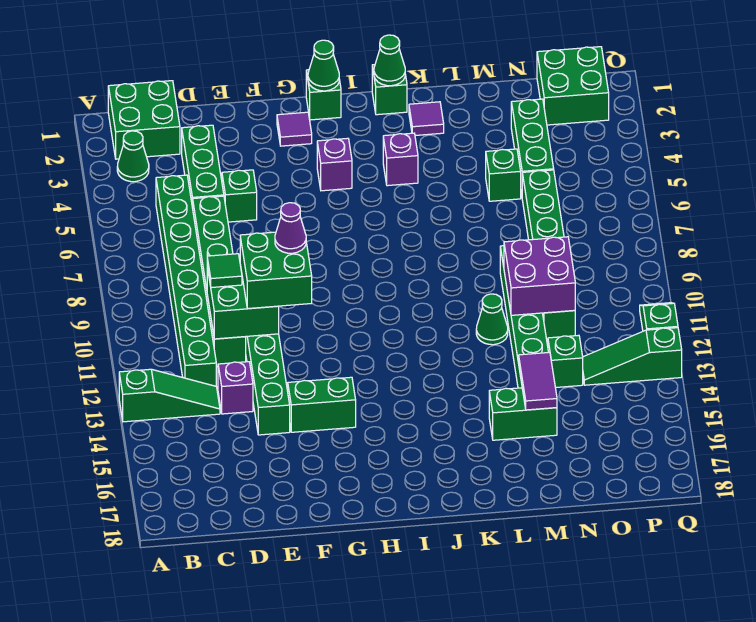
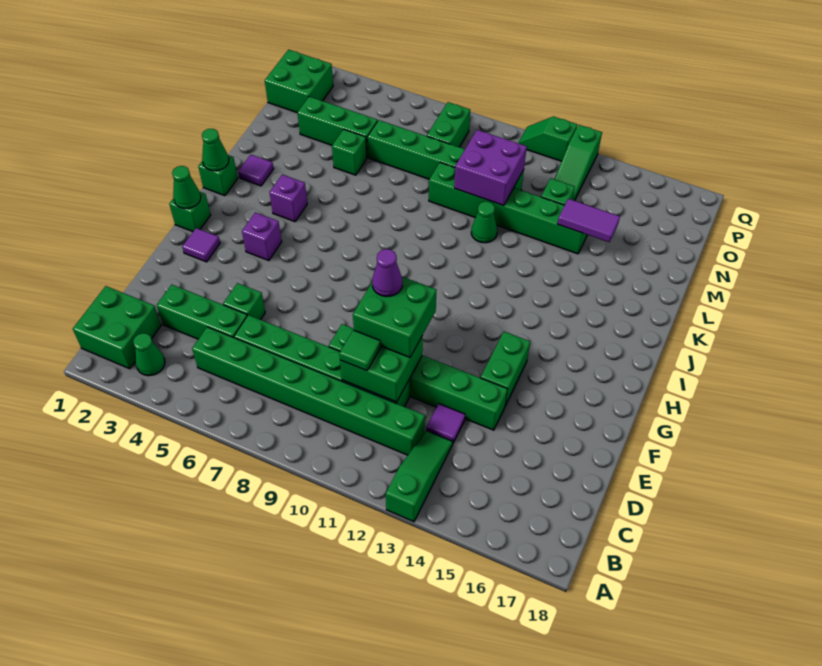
purple 1x1 brick [218,362,253,414] -> purple 1x1 tile [426,404,465,443]
green 1x2 brick [489,388,557,440] -> green 1x2 brick moved to [427,102,470,147]

